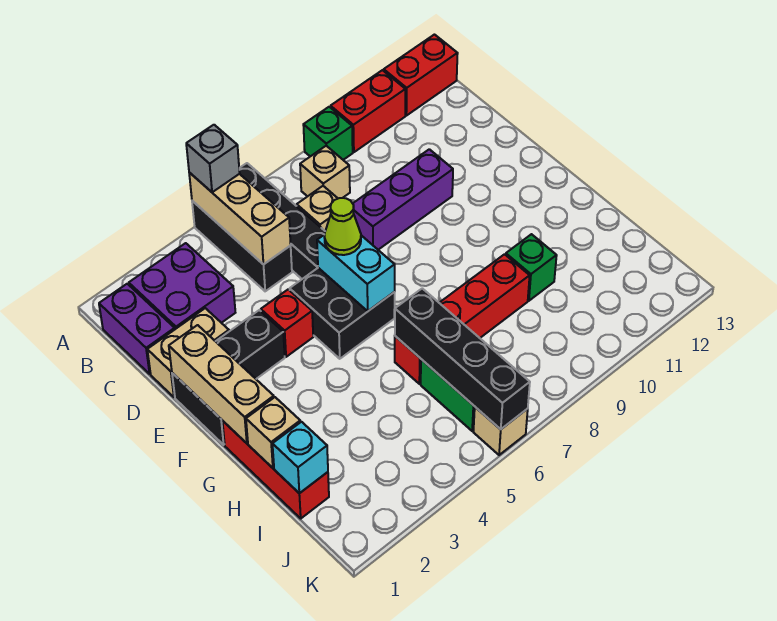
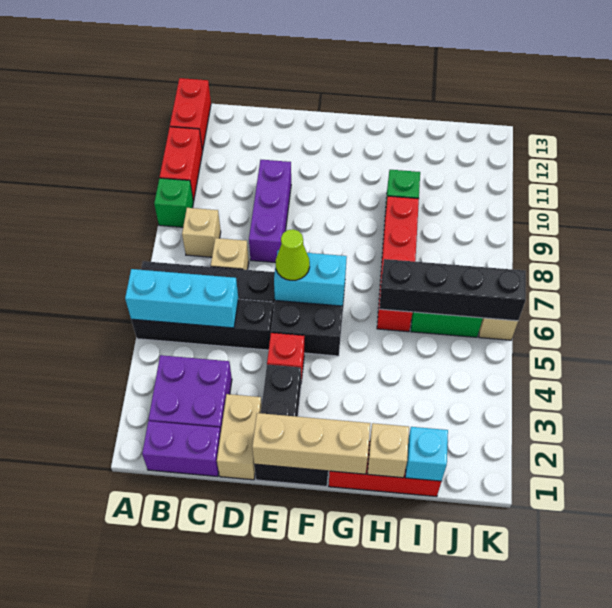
black 1x3 brick [192,201,292,291] -> black 1x4 brick [131,299,274,350]
tan 1x3 brick [189,173,291,265] -> cyan 1x3 brick [125,269,238,328]
grey 1x1 brick [186,125,240,192] -> none

